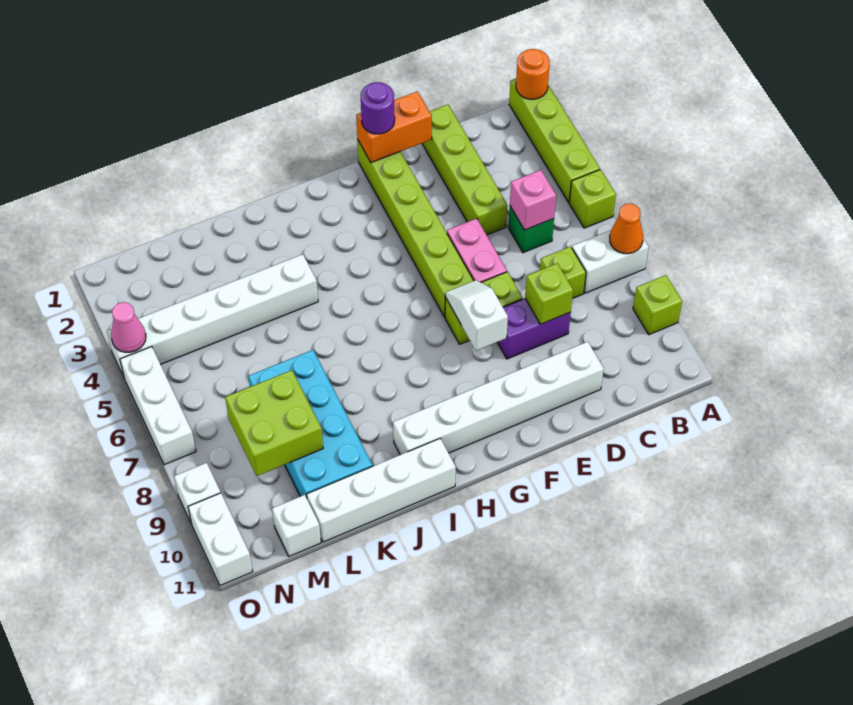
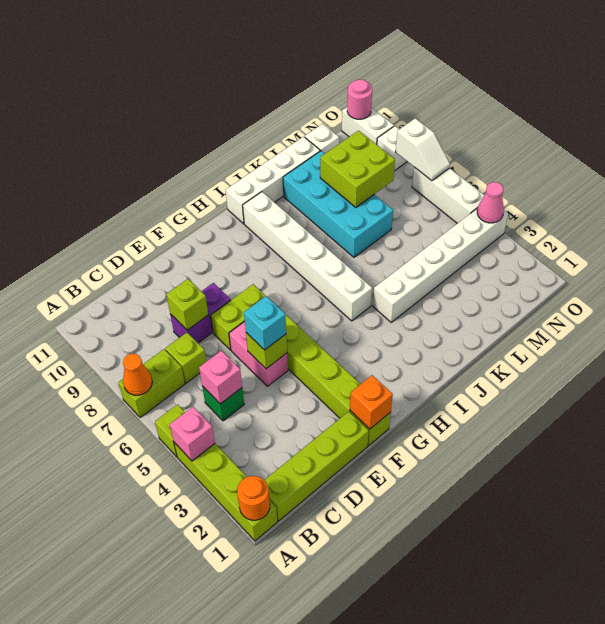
none -> pink 1x1 brick [170,407,215,461]
white 1x2 brick [572,230,649,293] -> lime 1x2 brick [118,349,185,418]
lime 1x1 brick [633,275,682,335] -> lime 1x1 brick moved to [246,333,287,369]
lime 1x4 brick [422,105,507,235] -> lime 1x4 brick turned to [265,411,369,521]
white 1x6 brick [393,342,604,455] -> white 1x6 brick turned to [243,192,372,321]
orange 1x2 brick [356,91,432,163] -> orange 1x1 brick [350,375,393,429]
none -> cyan 1x1 brick [244,296,286,350]
purple 1x1 round brick [361,82,395,134] -> none
white 1x2 slope [445,280,508,351] -> white 1x2 slope moved to [396,118,450,181]
none -> pink 1x1 round brick [347,79,372,119]

